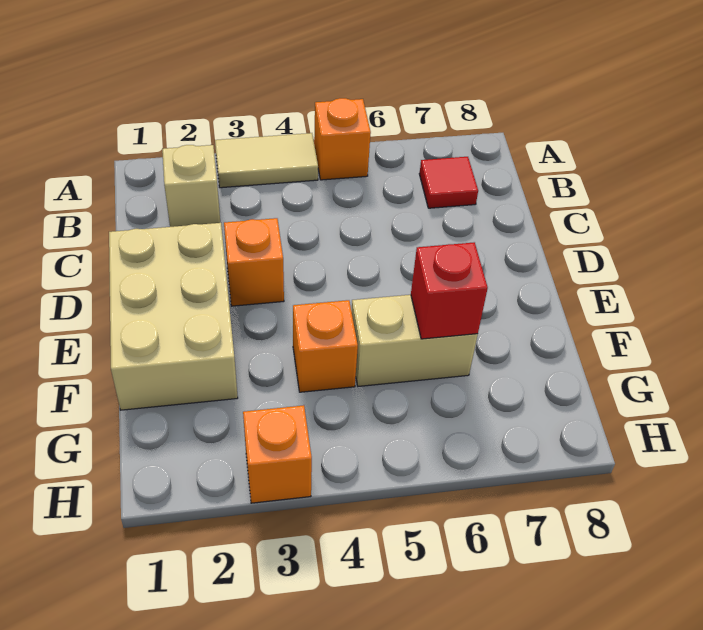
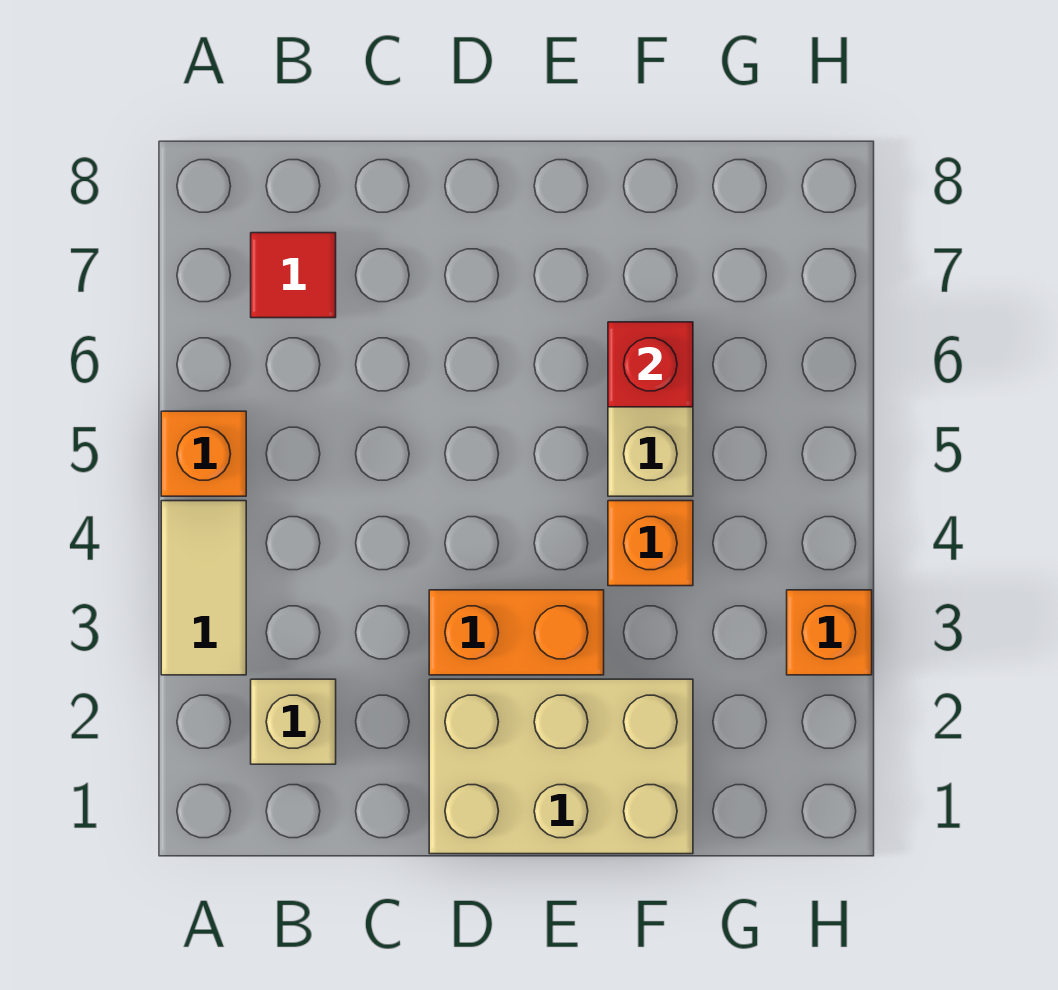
orange 1x1 brick [224,218,284,306] -> orange 1x2 brick [429,590,604,675]

